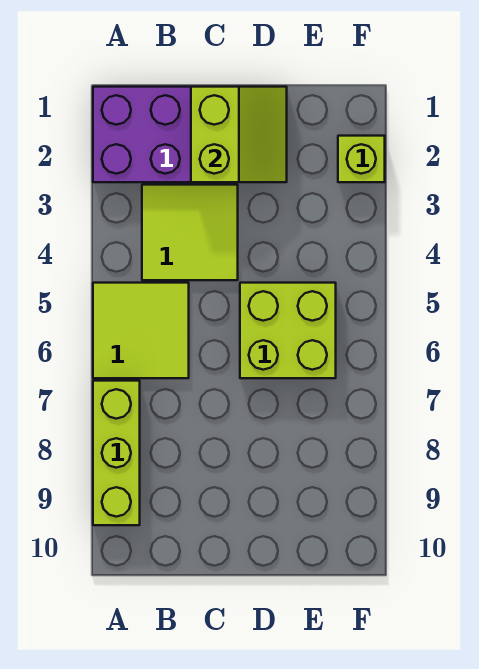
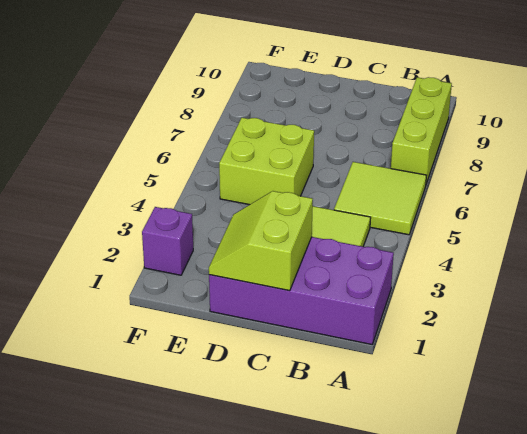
lime 1x1 brick [338,136,385,182] -> purple 1x1 brick [142,207,193,275]

